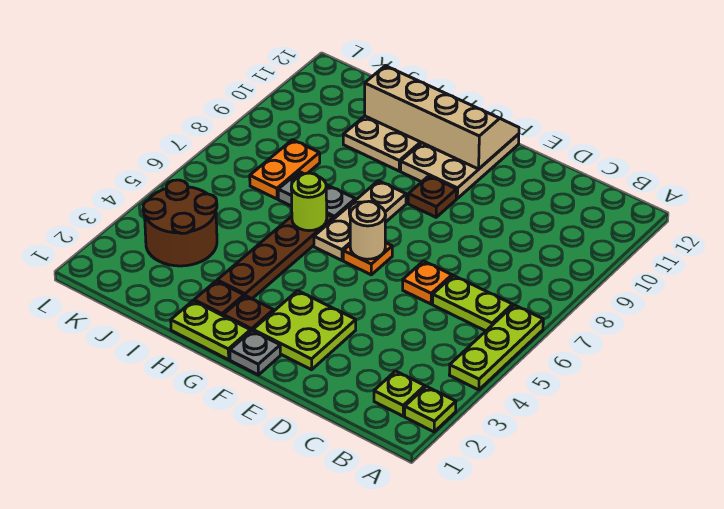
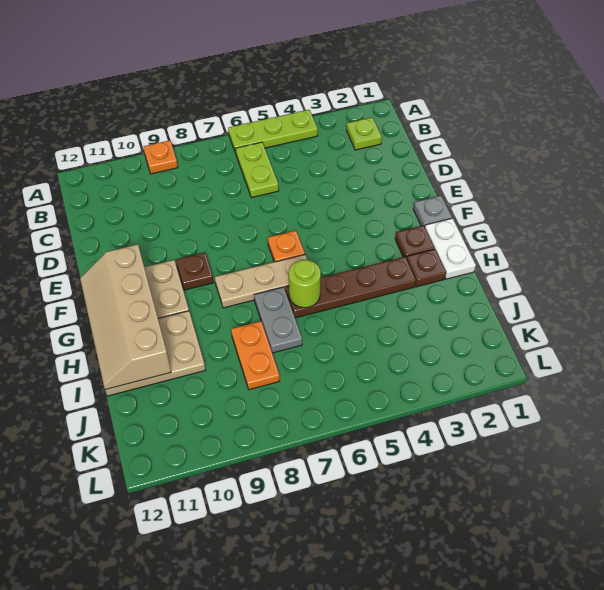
lime 1x1 plate [405,386,456,432] -> none
orange 1x1 plate [403,261,452,304] -> orange 1x1 plate moved to [143,140,178,174]
lime 2x2 plate [253,291,356,370] -> none
tan 1x1 round brick [350,201,386,259] -> none
lime 1x2 plate [171,301,251,360] -> white 1x2 plate [425,218,476,279]
brown 2x2 round brick [143,180,217,266] -> none
orange 1x2 plate [250,140,320,199] -> orange 1x2 plate turned to [231,321,280,390]

